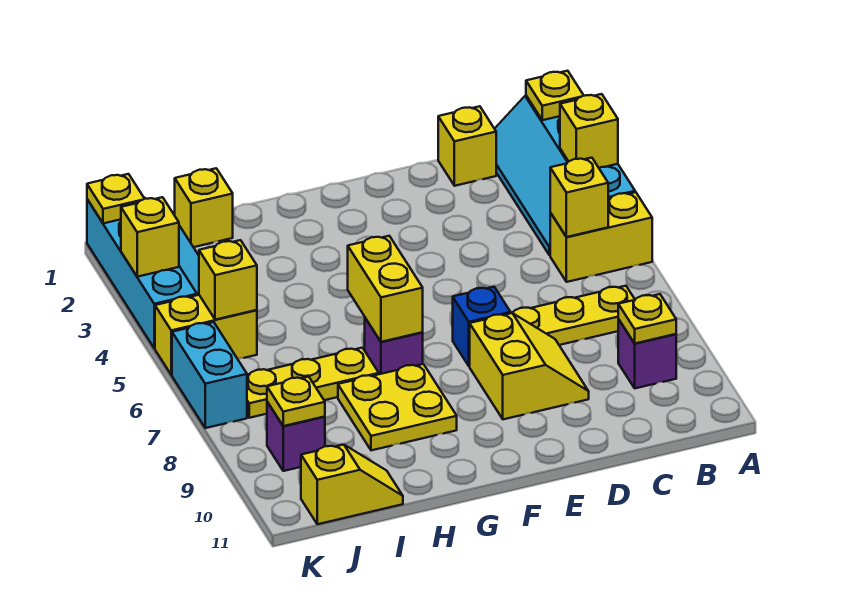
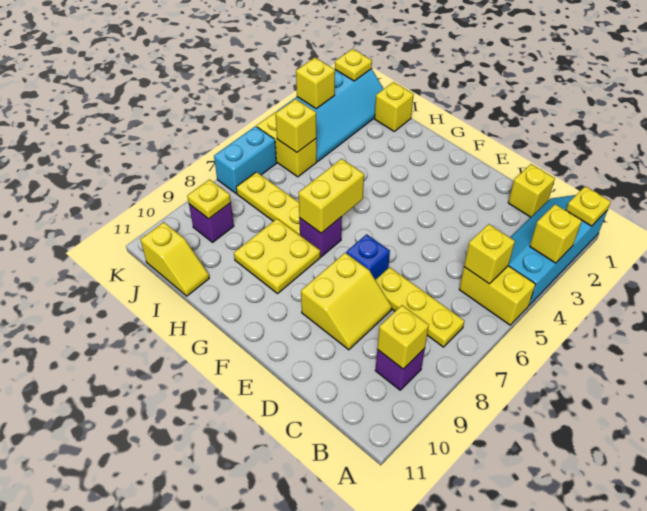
yellow 1x1 plate [618,294,676,343] -> yellow 1x1 brick [377,305,429,369]

